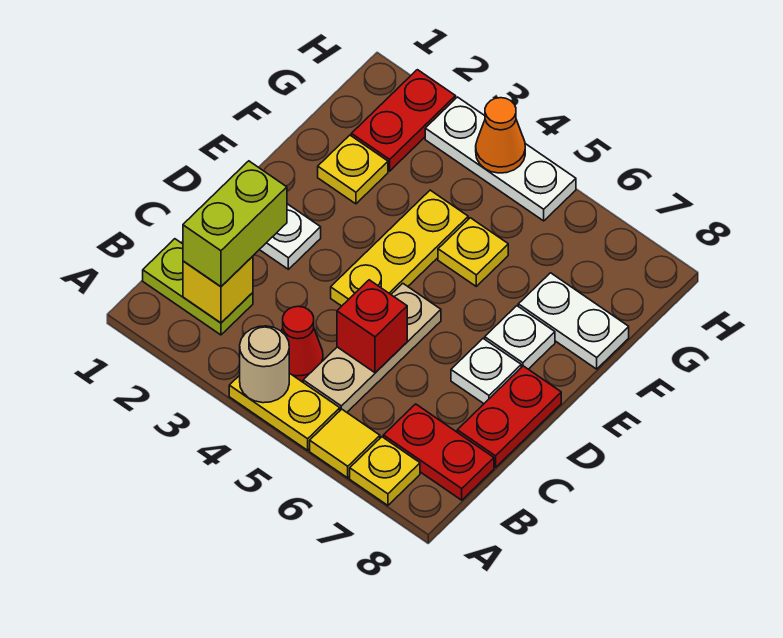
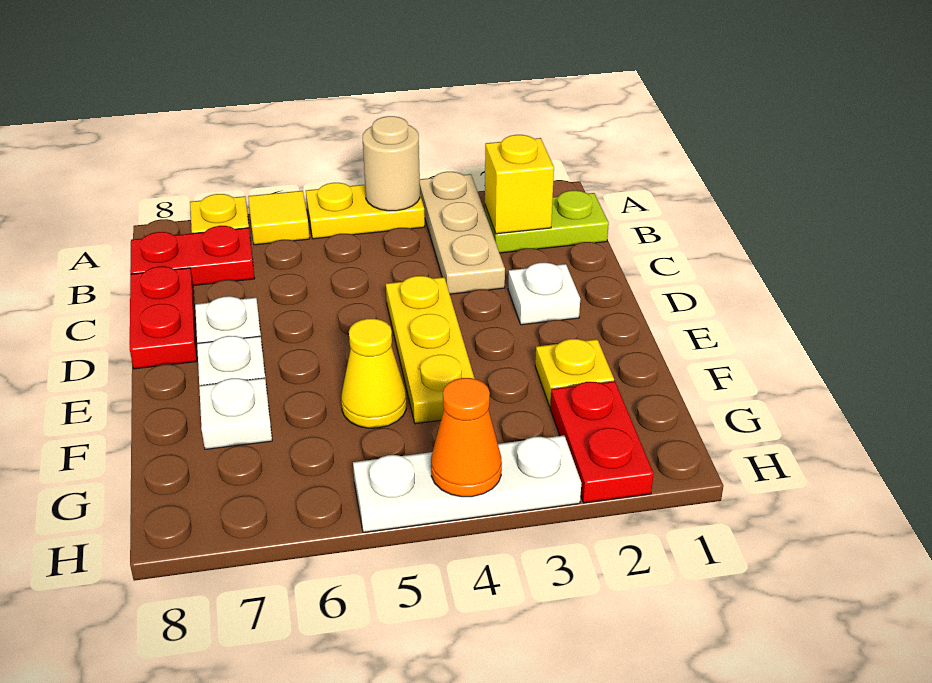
lime 1x2 brick [183,161,287,287] -> none
red 1x1 cone [281,306,323,382] -> none
tan 1x3 plate [303,283,441,412] -> tan 1x3 plate moved to [420,172,505,294]
red 1x1 brick [337,280,407,373] -> none
yellow 1x1 plate [438,218,508,286] -> yellow 1x1 cone [341,319,406,428]
white 1x2 plate [518,273,629,369] -> white 1x1 plate [199,378,272,449]

